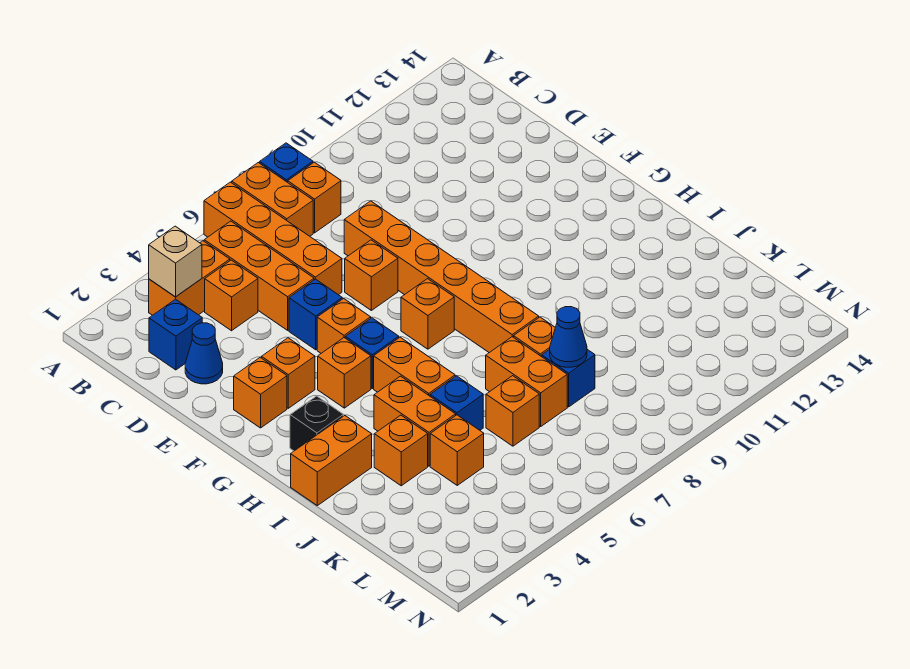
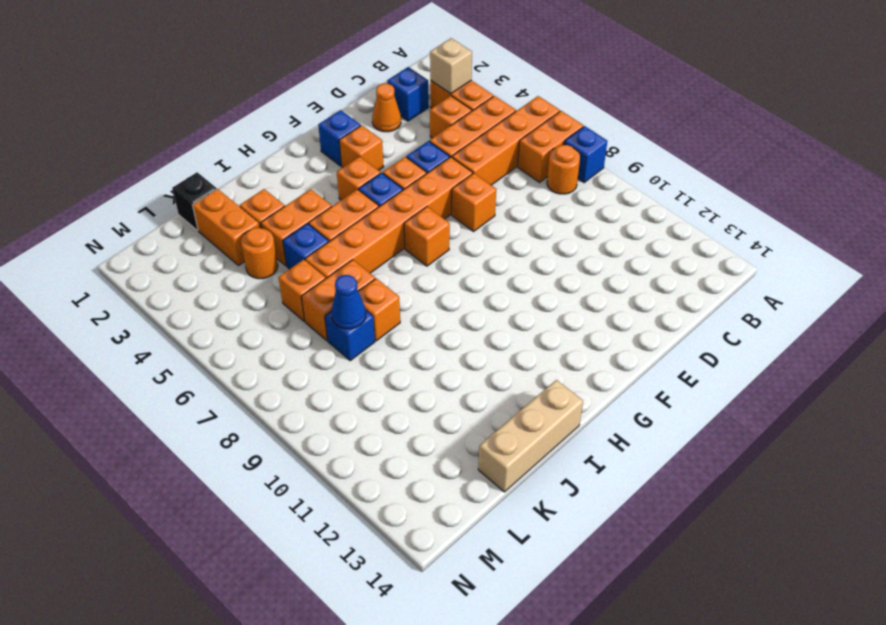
orange 1x1 brick [288,162,341,233] -> orange 1x1 round brick [547,145,580,194]
blue 1x1 cone [185,323,223,384] -> orange 1x1 cone [372,84,401,132]
orange 1x6 brick [344,201,539,353] -> orange 1x6 brick moved to [305,157,473,278]
orange 1x1 brick [234,357,287,428] -> blue 1x1 brick [318,110,361,166]
black 1x1 brick [290,396,343,451] -> black 1x1 brick moved to [172,172,217,231]
orange 1x2 brick [291,416,372,506] -> orange 1x2 brick moved to [193,189,259,266]
none -> tan 1x3 brick [478,380,583,492]
orange 1x1 brick [430,415,484,485] -> orange 1x1 round brick [241,228,278,279]

